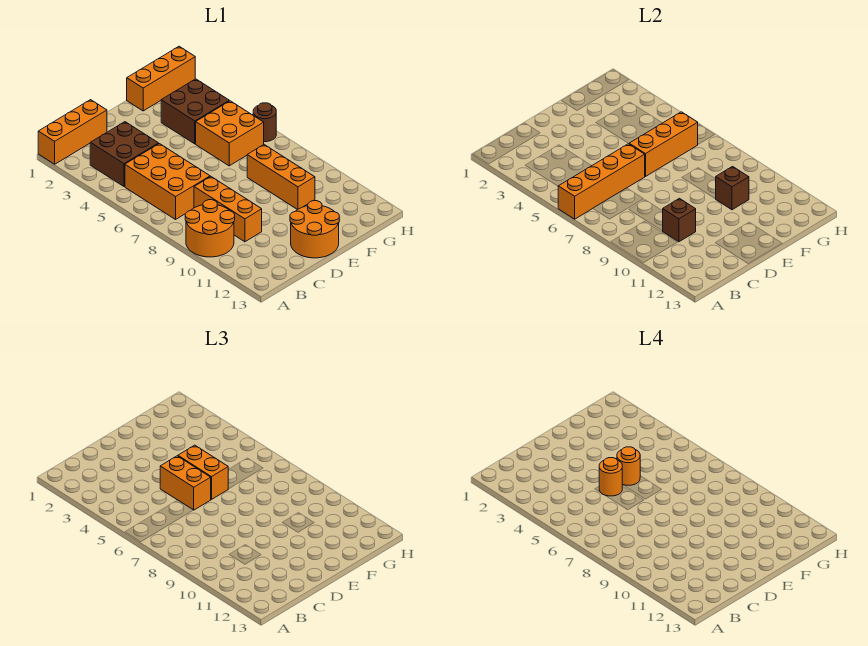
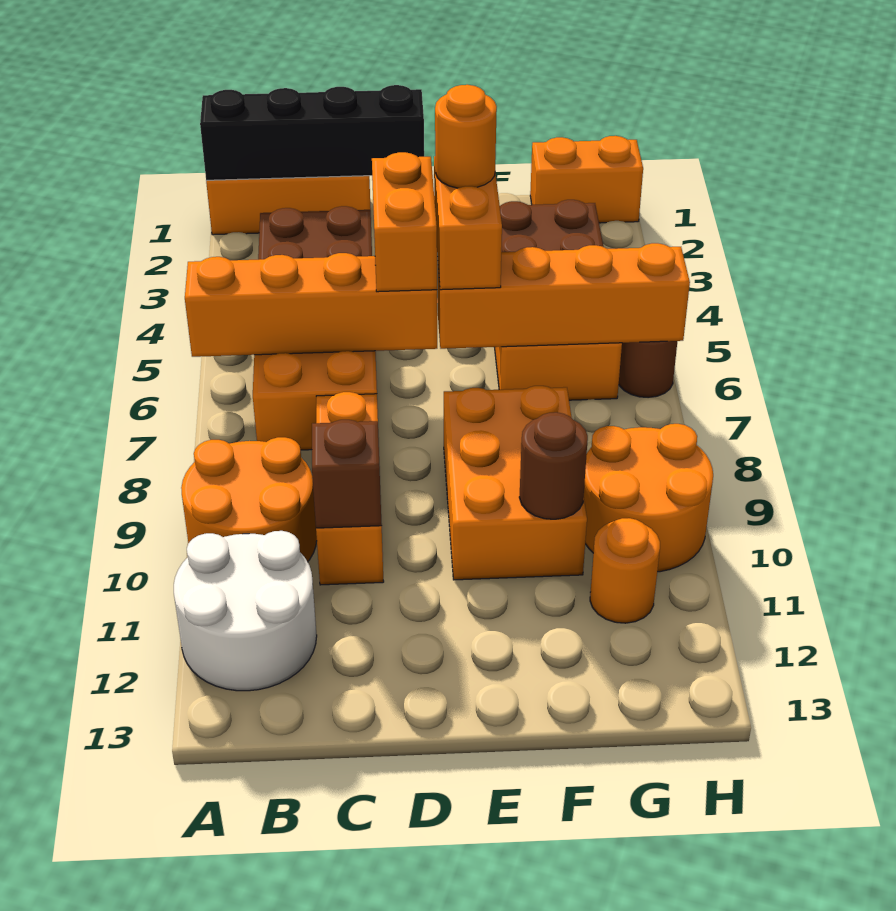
none -> black 1x4 brick [200,85,424,180]
none -> white 2x2 round brick [174,531,317,691]
orange 1x1 round brick [599,458,622,496] -> orange 1x1 round brick moved to [590,518,660,623]
orange 2x2 round brick [290,201,339,258] -> orange 2x2 round brick moved to [584,424,713,572]
orange 1x3 brick [629,112,698,176] -> orange 1x4 brick [437,243,690,349]
orange 1x3 brick [127,46,195,111] -> orange 1x2 brick [530,136,643,223]
orange 1x3 brick [247,145,315,210] -> orange 2x3 brick [444,386,587,580]
brown 1x1 brick [716,167,749,210] -> brown 1x1 round brick [519,412,588,519]

